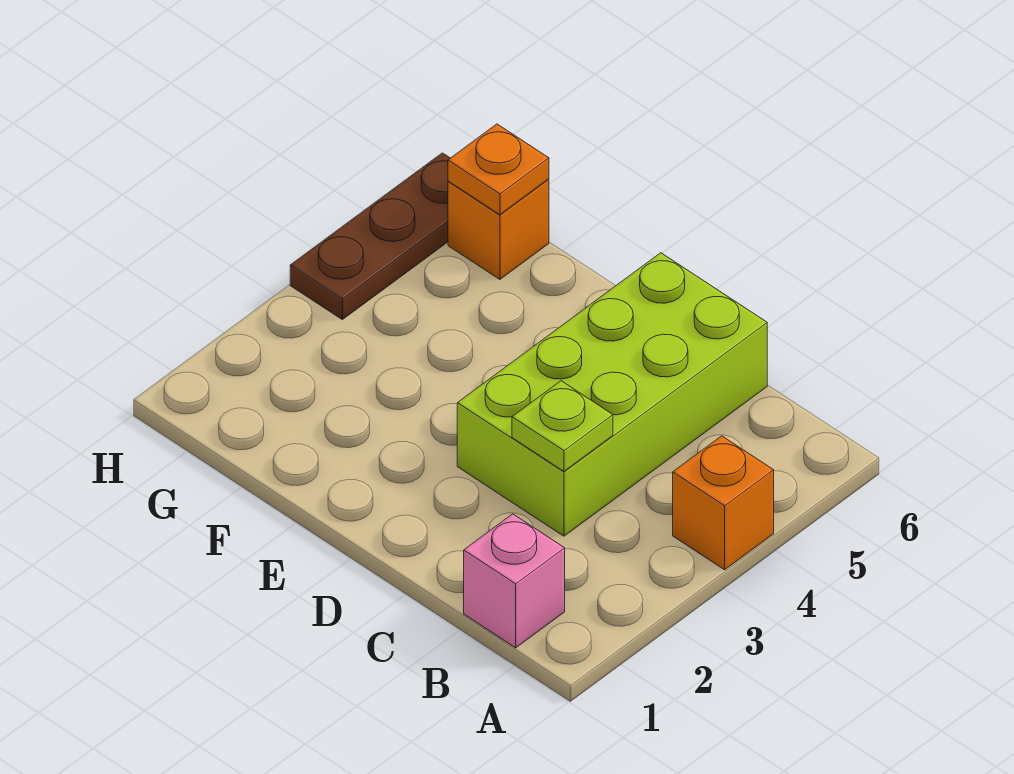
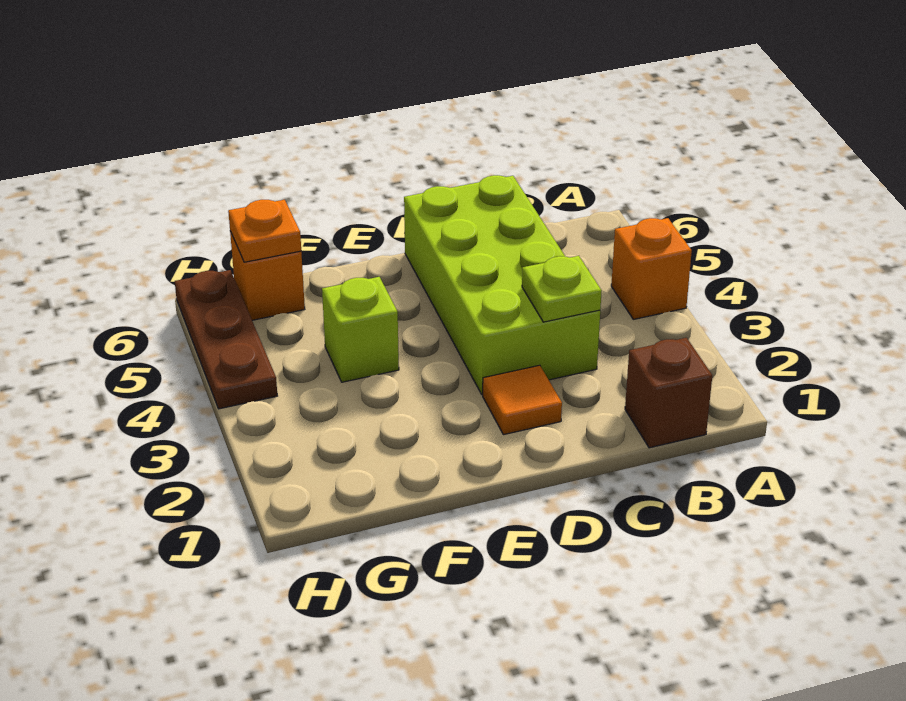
pink 1x1 brick [464,514,565,648] -> brown 1x1 brick [625,338,712,448]
none -> orange 1x1 tile [483,365,562,435]
none -> lime 1x1 brick [322,277,399,382]

